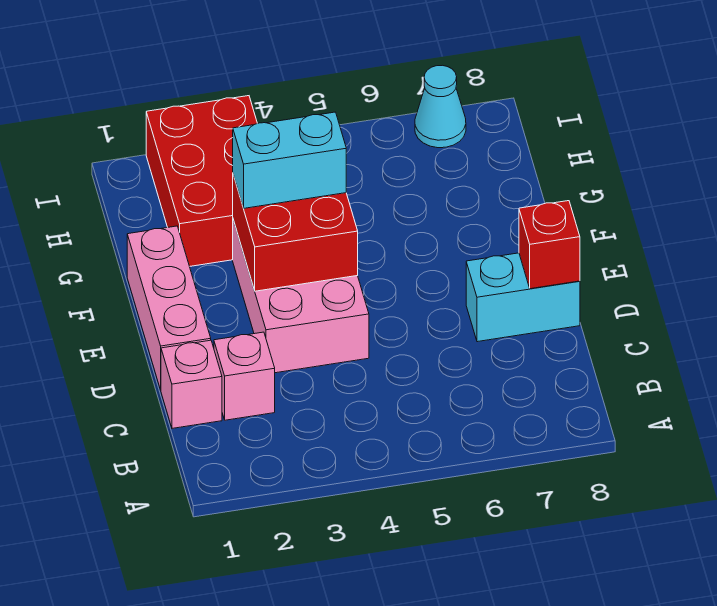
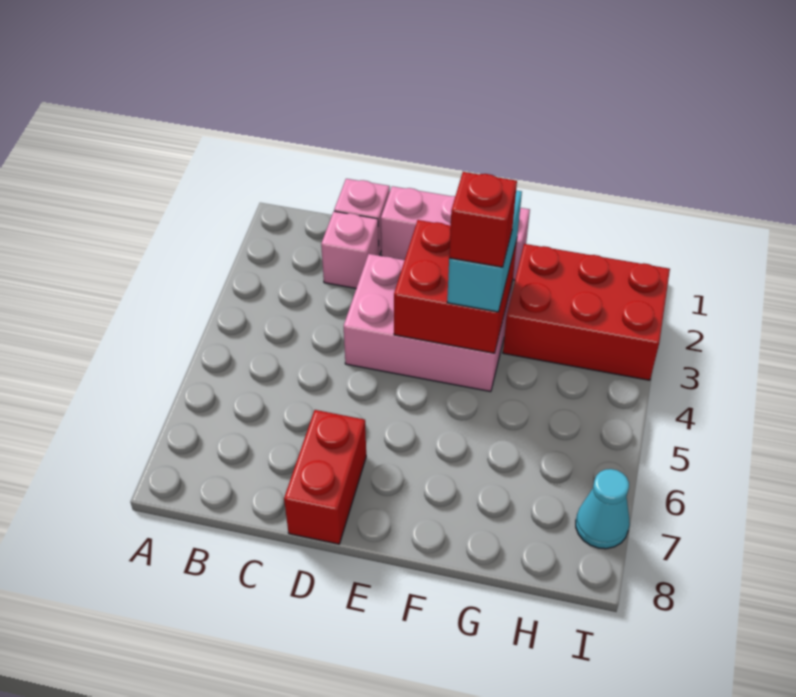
cyan 1x2 brick [466,253,580,342] -> red 1x2 brick [284,410,366,544]
red 1x1 brick [519,201,580,289] -> red 1x1 brick moved to [449,172,517,267]

